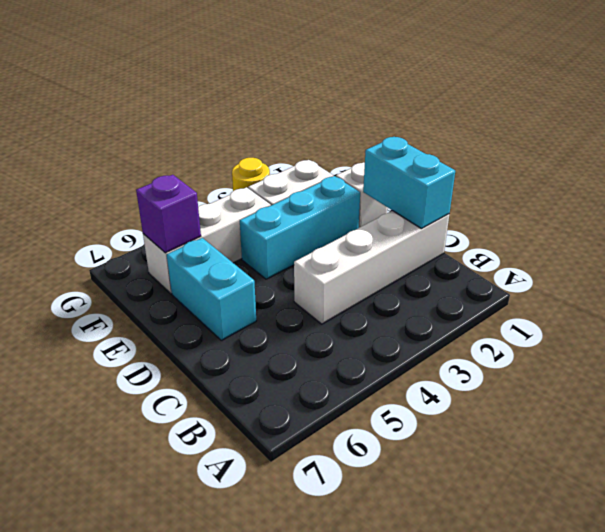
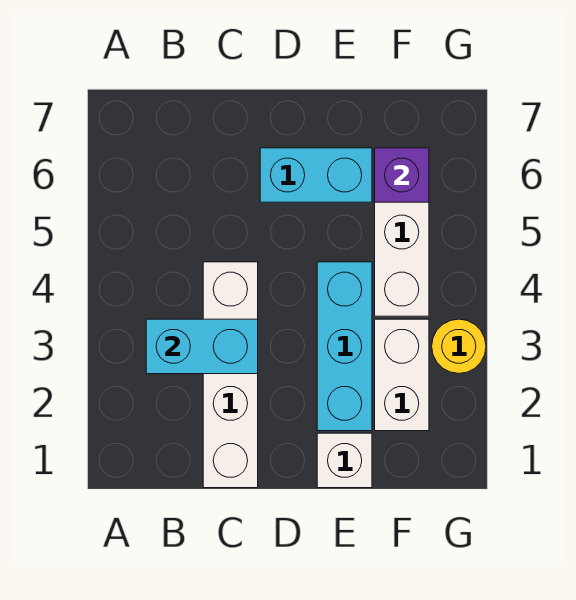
cyan 1x2 brick [363,137,455,229] -> cyan 1x2 brick moved to [146,319,258,374]

